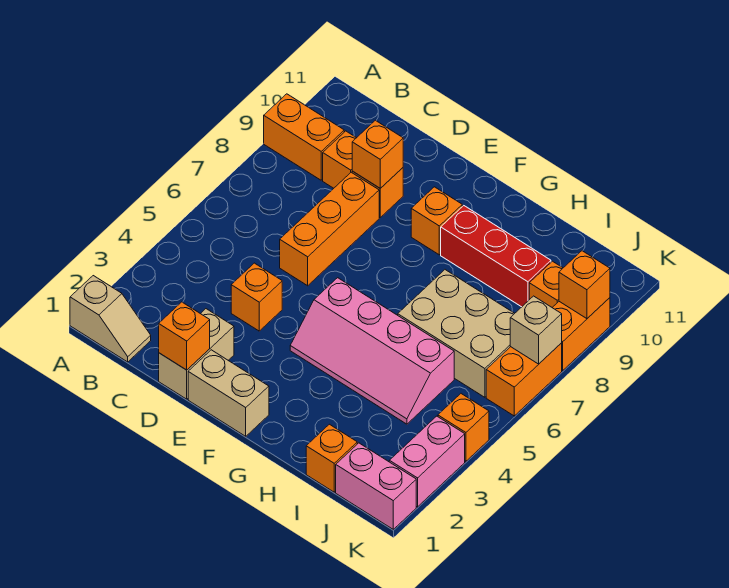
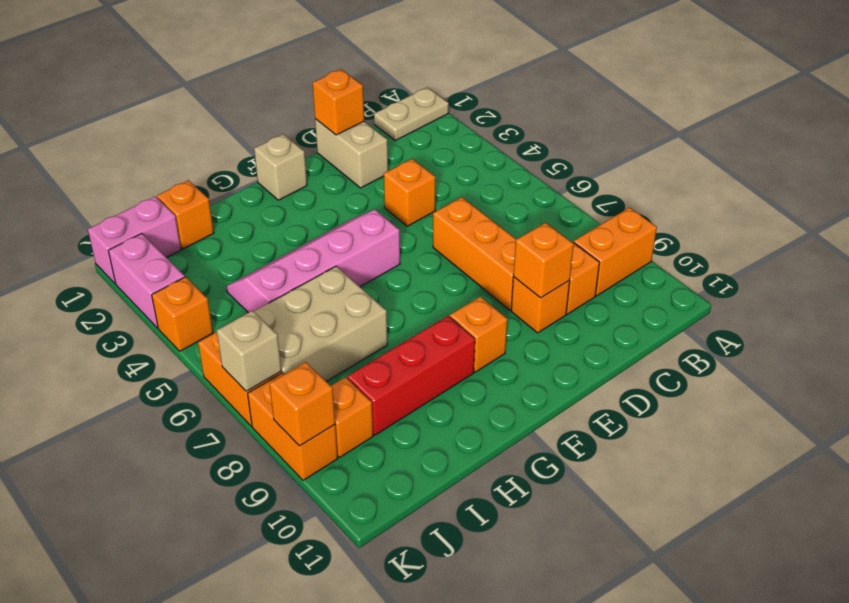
tan 1x2 slope [70,276,151,362] -> tan 1x2 plate [374,87,449,140]
tan 1x2 brick [188,350,269,436] -> tan 1x1 brick [254,134,307,200]

